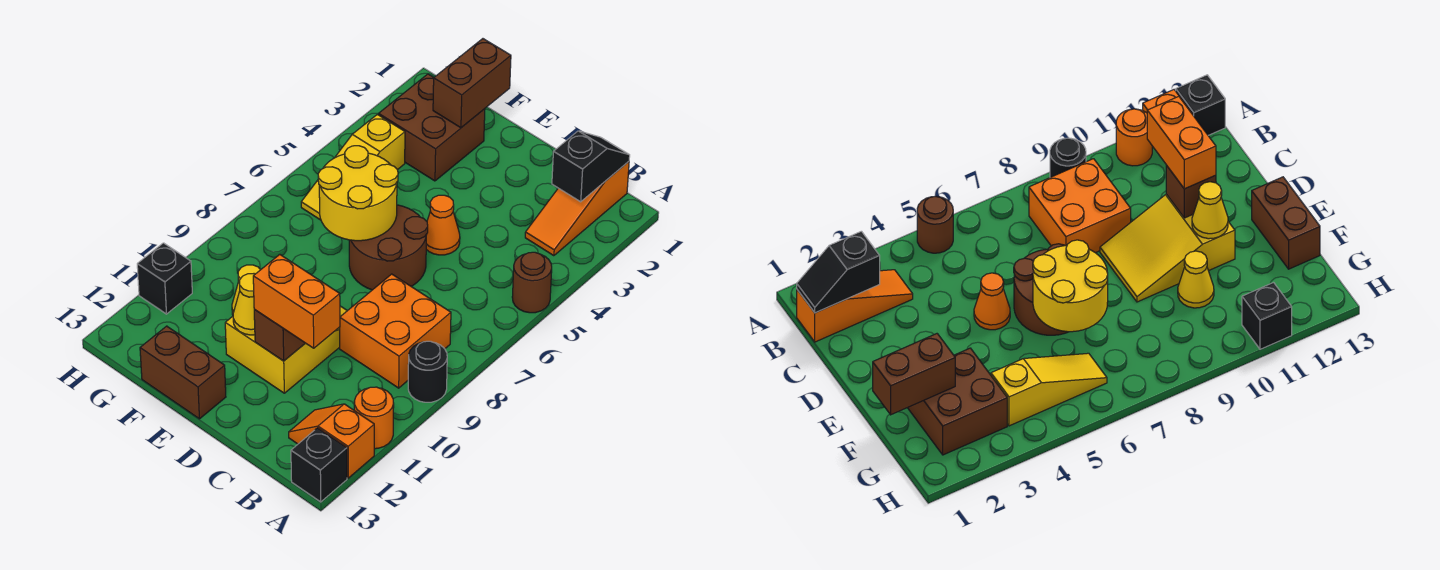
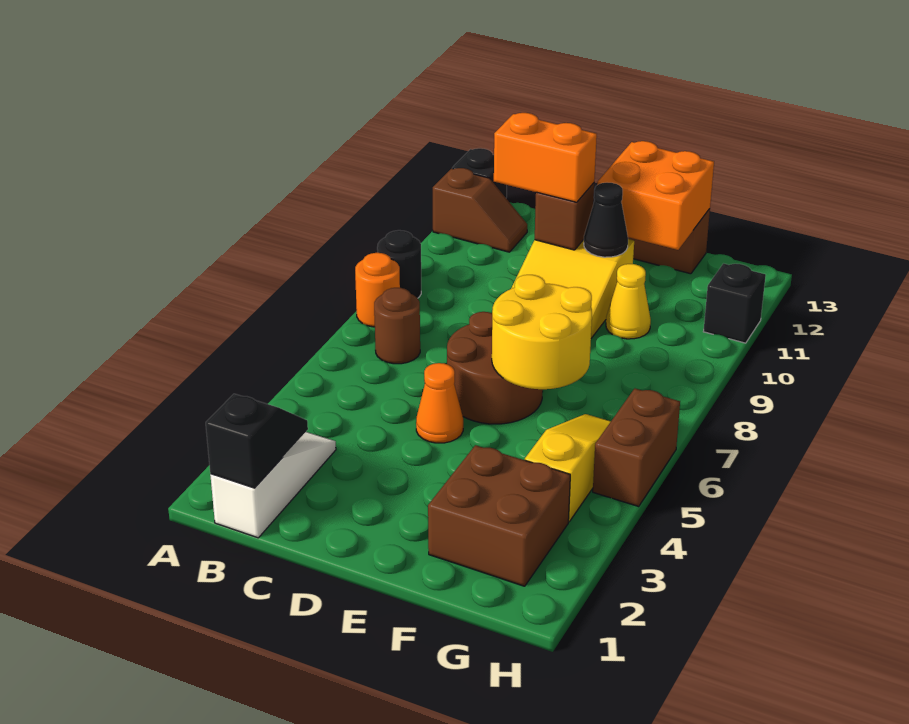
brown 1x1 round brick [512,252,552,313] -> brown 1x1 round brick moved to [374,288,420,364]
orange 1x1 round brick [354,387,394,449] -> orange 1x1 round brick moved to [355,253,400,327]
orange 1x2 slope [289,404,374,478] -> brown 1x2 slope [433,168,527,252]
orange 1x3 slope [525,162,629,256] -> white 1x3 slope [210,432,336,538]
black 1x2 slope [552,131,630,202] -> black 1x2 slope turned to [206,394,308,488]
orange 2x2 brick [340,274,451,388] -> orange 2x2 brick moved to [597,141,714,250]
yellow 1x1 cone [233,274,255,335] -> black 1x1 cone [584,183,628,257]
brown 1x2 brick [433,39,511,128] -> brown 1x2 brick moved to [593,389,680,506]

